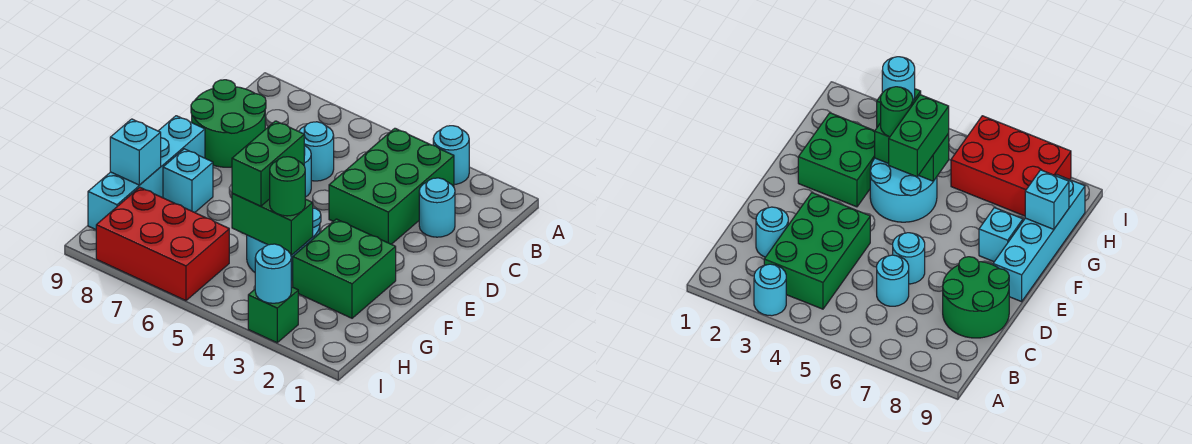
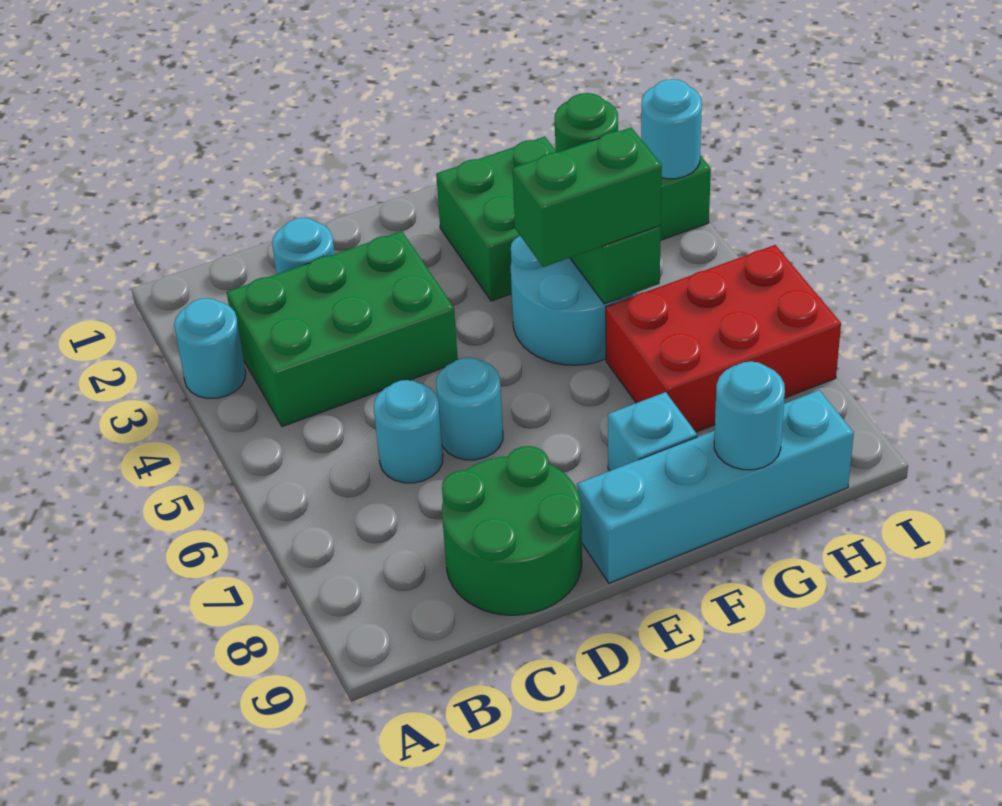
cyan 1x1 brick [110,119,161,185] -> cyan 1x1 round brick [714,361,785,470]
red 2x3 brick [96,187,229,301] -> red 2x3 brick turned to [606,245,841,432]

